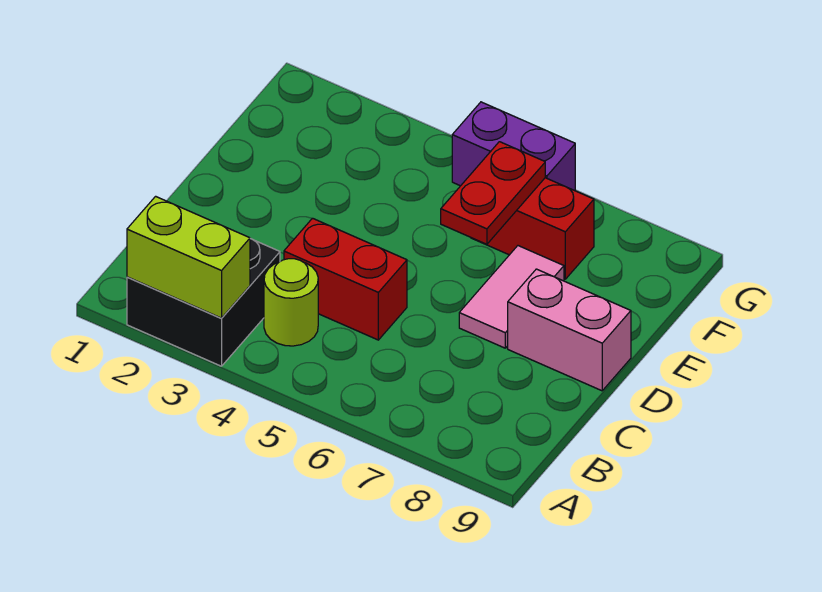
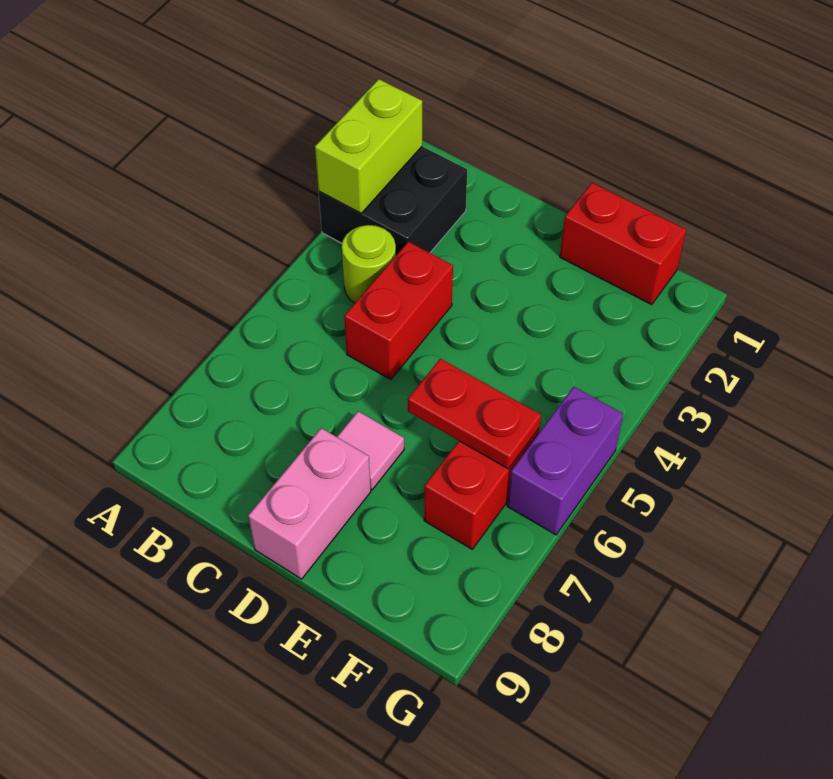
pink 1x2 tile [459,246,564,348] -> pink 1x1 tile [337,411,404,490]
none -> red 1x2 brick [560,183,686,305]

